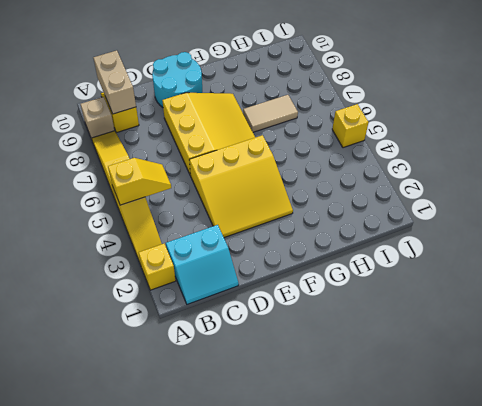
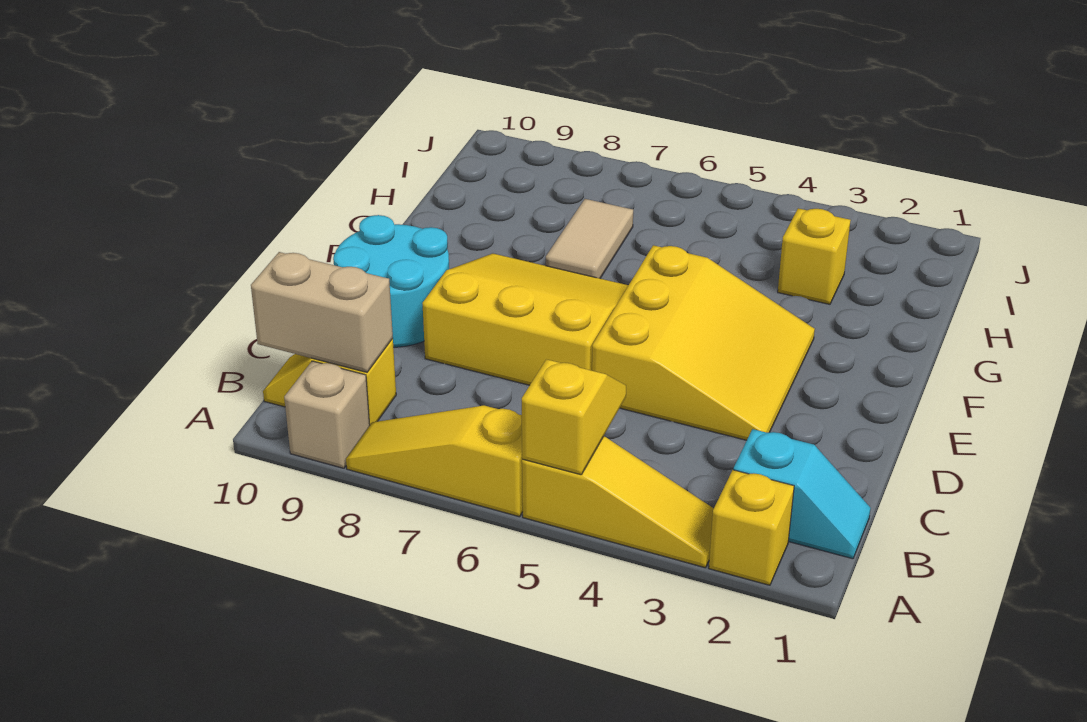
cyan 2x2 slope [166,225,239,304] -> cyan 1x2 slope [733,429,871,559]
yellow 1x1 brick [332,104,369,148] -> yellow 1x1 brick moved to [778,208,851,304]

